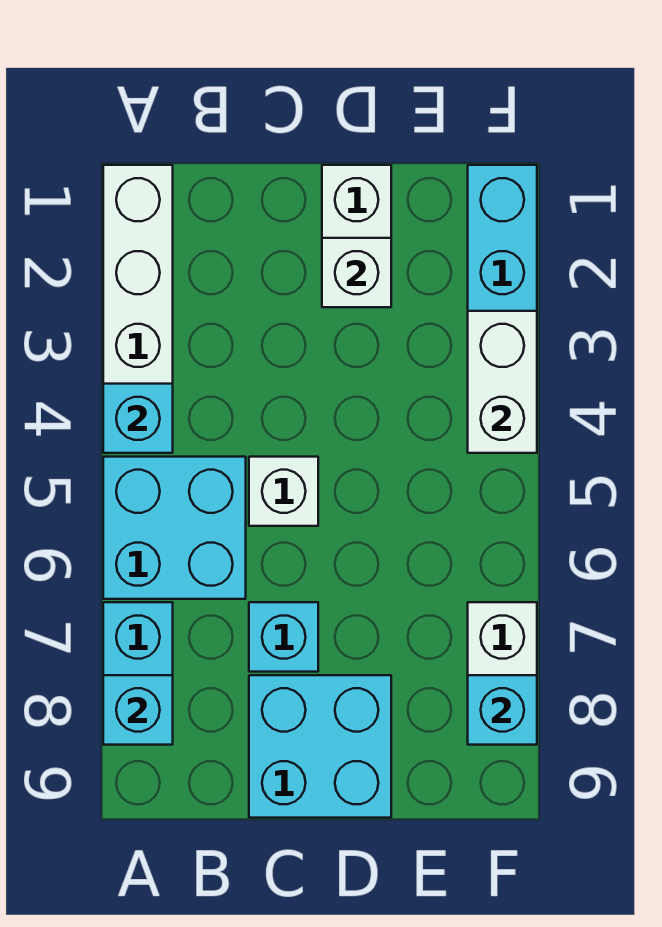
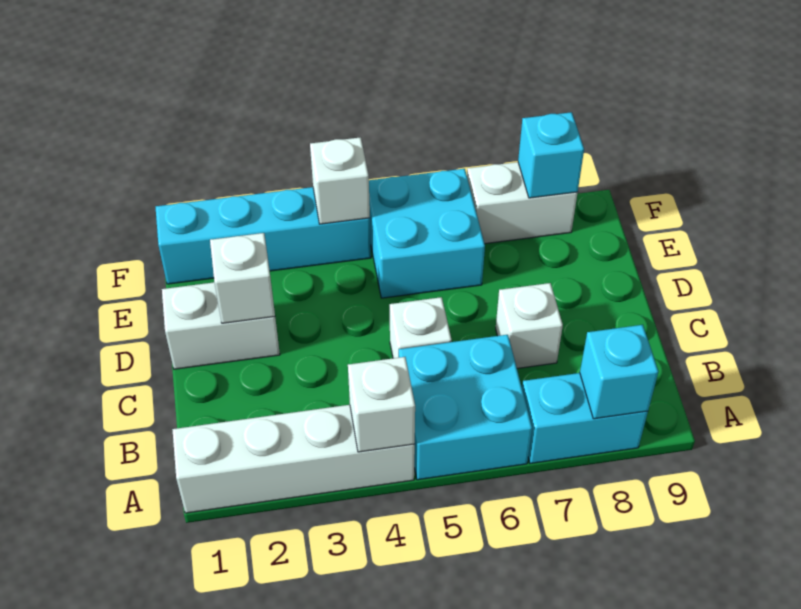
cyan 1x1 brick [103,384,173,453] -> white 1x1 brick [348,357,415,452]
cyan 1x1 brick [249,602,318,672] -> white 1x1 brick [496,283,563,368]
cyan 2x2 brick [249,675,391,818] -> cyan 2x2 brick moved to [369,169,485,298]
white 1x2 brick [468,311,537,453] -> white 1x1 brick [310,137,370,224]

